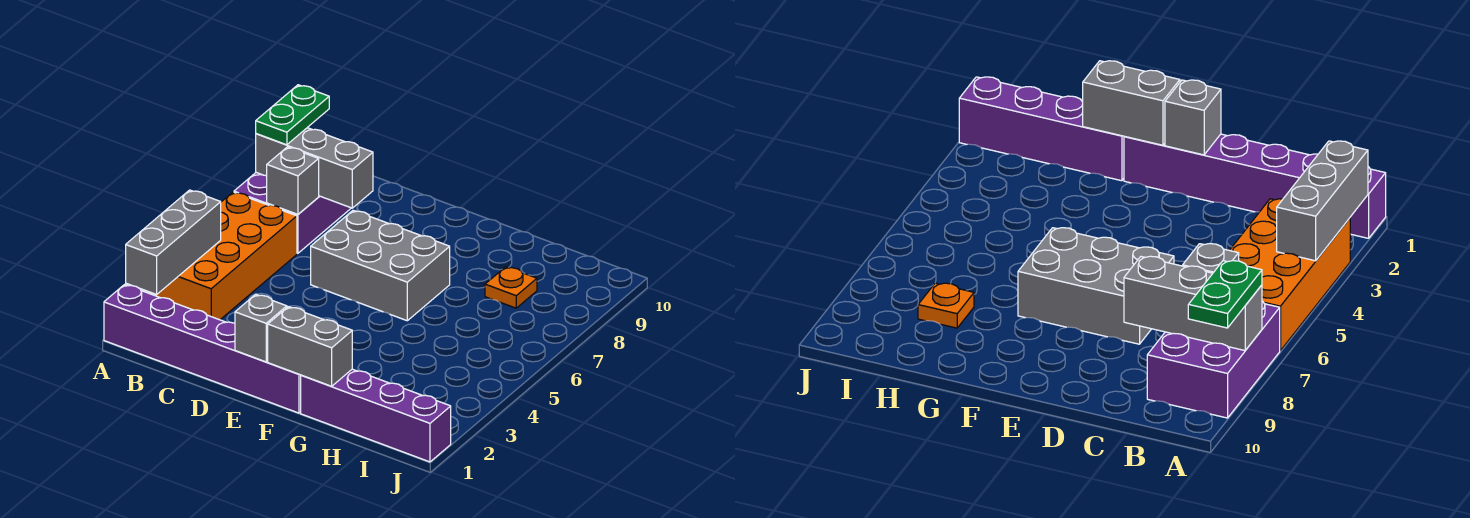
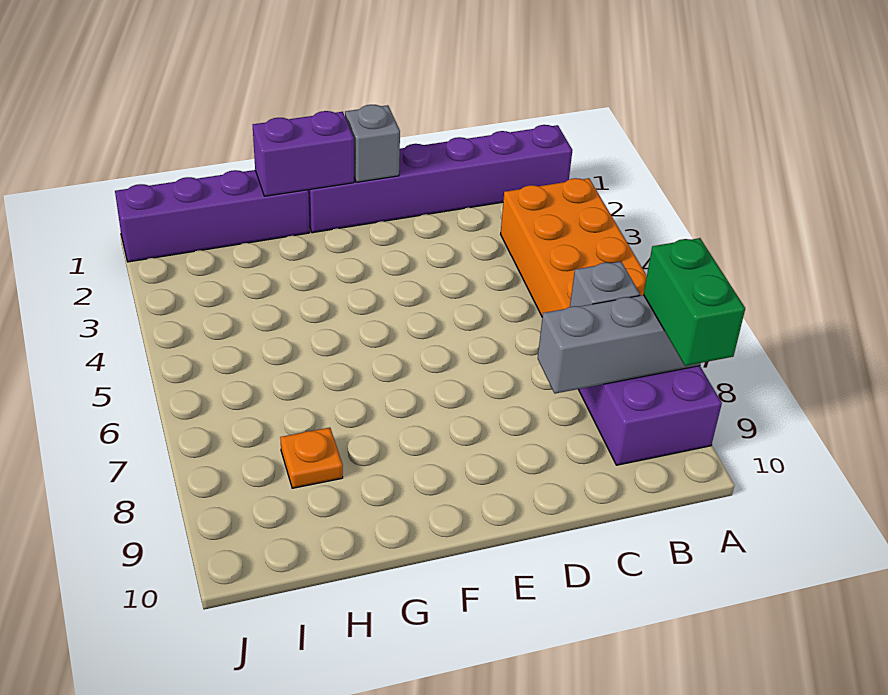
grey 1x3 brick [126,190,221,294] -> none
green 1x2 plate [256,85,329,145] -> green 1x2 brick [644,238,745,366]
grey 2x3 brick [311,210,450,321] -> none
grey 1x2 brick [268,307,352,386] -> purple 1x2 brick [253,111,354,196]

